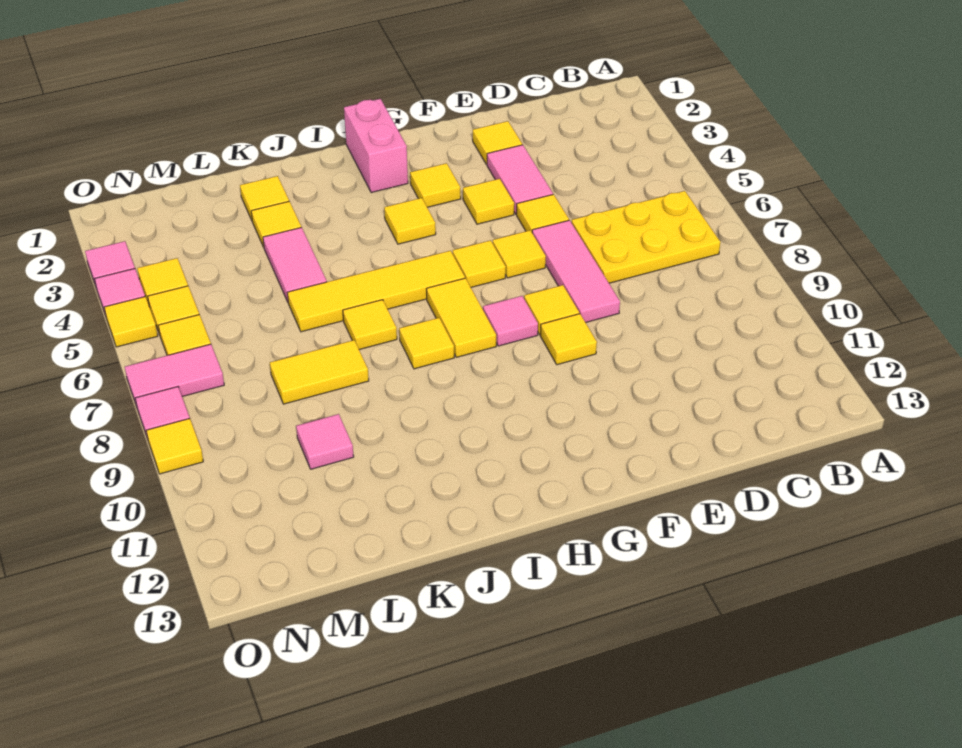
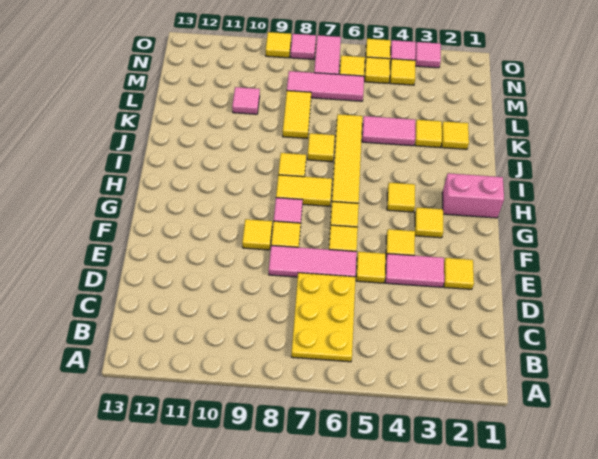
none -> pink 1x3 tile [287,71,364,101]

